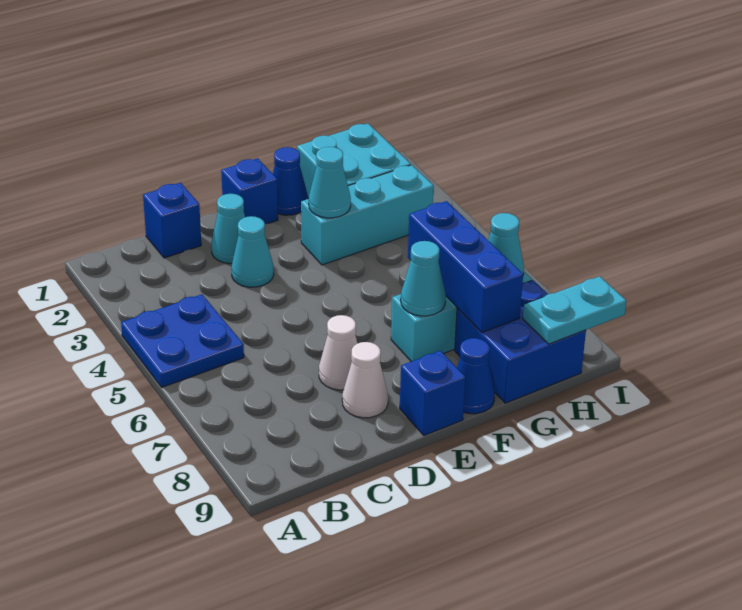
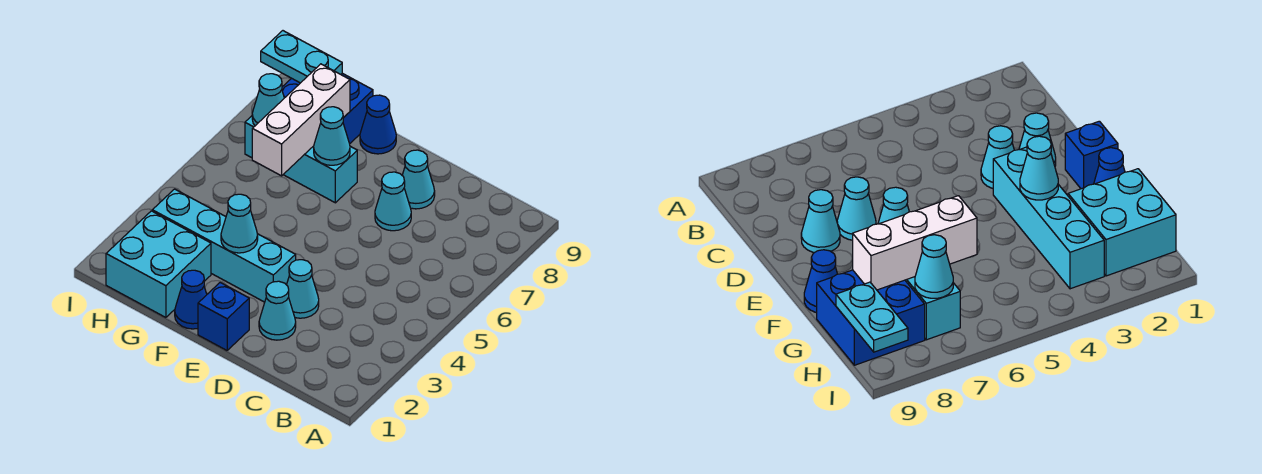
blue 2x2 plate [121,294,244,387] -> none
blue 1x1 brick [143,183,201,258] -> none
white 1x1 cone [319,315,358,390] -> cyan 1x1 cone [375,172,411,231]
white 1x1 cone [342,342,388,418] -> cyan 1x1 cone [402,150,435,209]
blue 1x1 brick [400,351,465,436] -> none
cyan 1x3 brick [301,165,434,265] -> cyan 1x4 brick [152,189,296,302]
blue 1x3 brick [408,201,523,332] -> white 1x3 brick [252,64,350,176]

